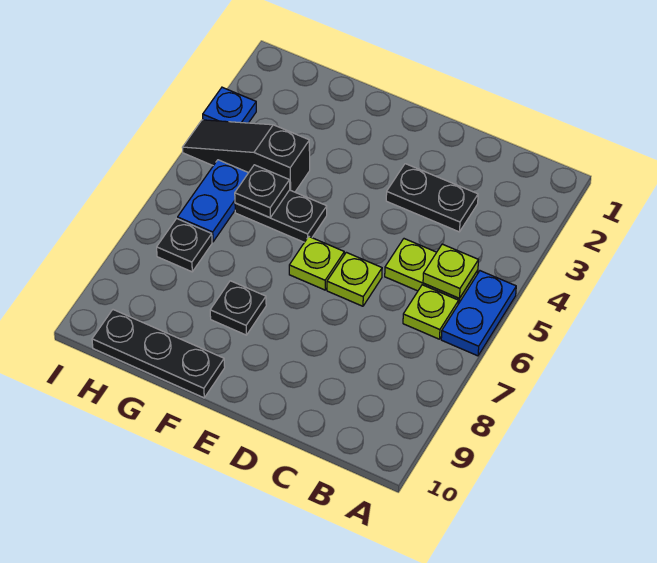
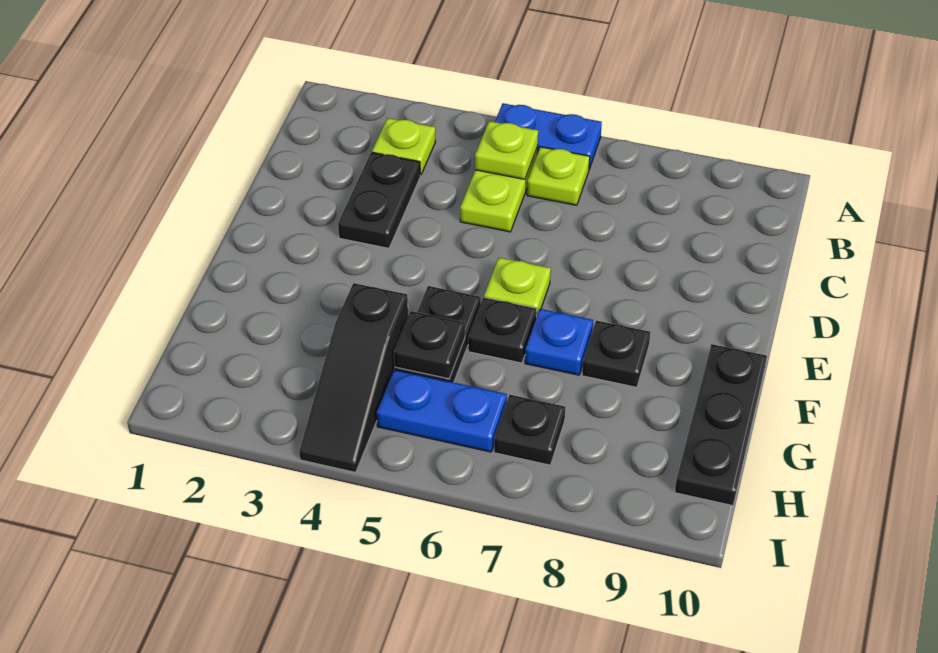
lime 1x1 plate [327,252,382,306] -> lime 1x1 plate moved to [372,118,435,175]
none -> black 1x1 plate [468,297,537,363]
blue 1x1 plate [203,87,256,123] -> blue 1x1 plate moved to [525,309,593,375]

